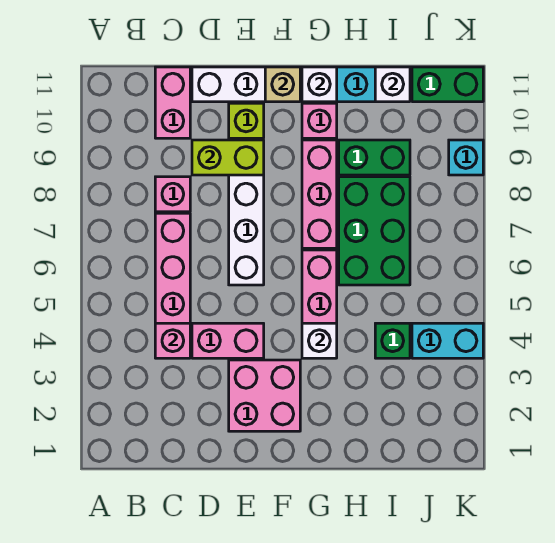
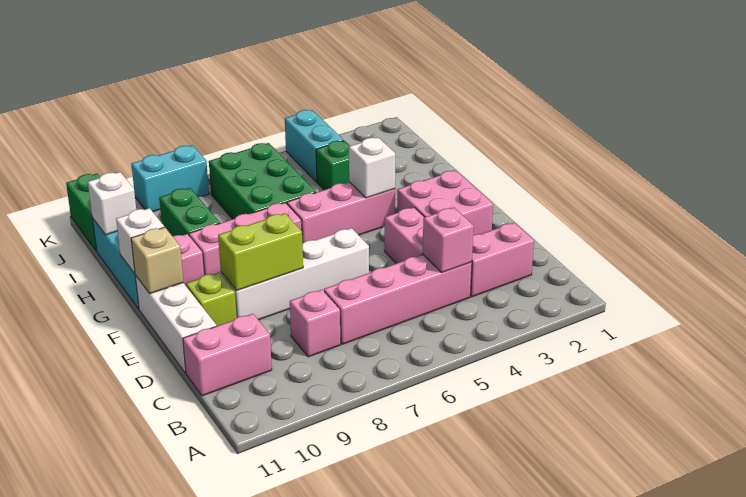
none -> pink 1x2 brick [470,223,534,297]
lime 1x2 brick [192,140,264,175] -> lime 1x2 brick turned to [218,213,303,291]
green 2x3 brick [339,177,410,285] -> green 2x3 brick turned to [209,143,316,219]
cyan 1x1 brick [449,140,483,175] -> cyan 1x2 brick [131,145,209,212]

